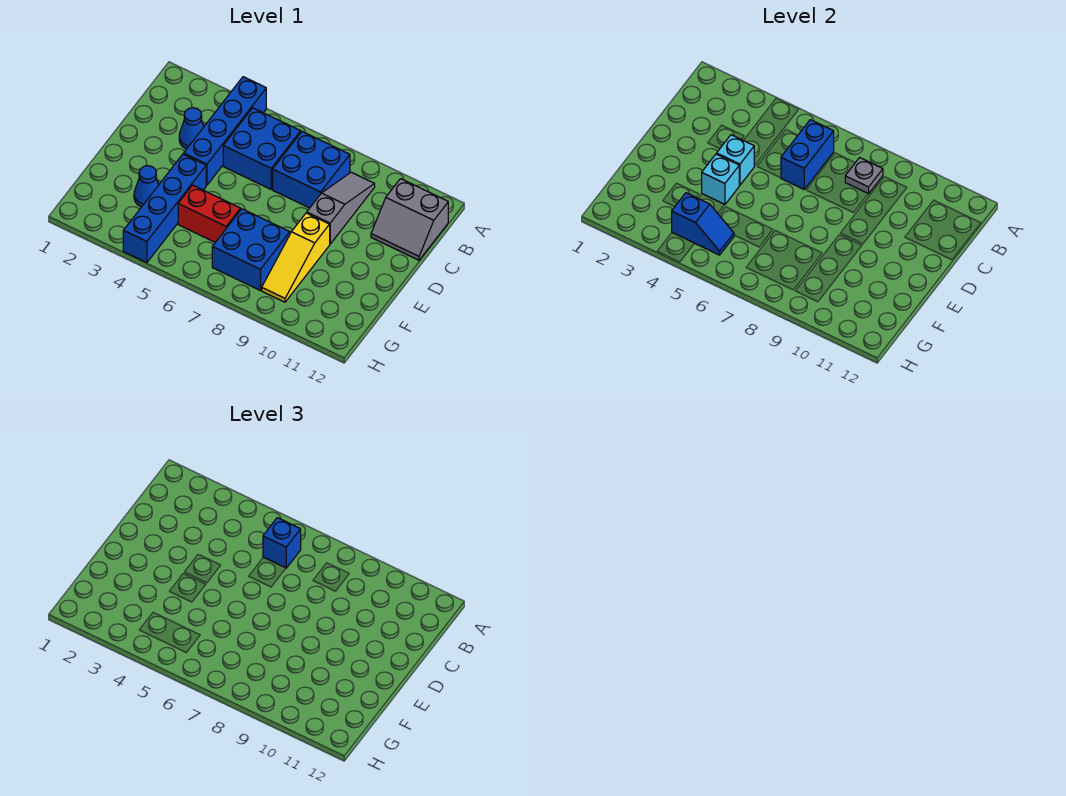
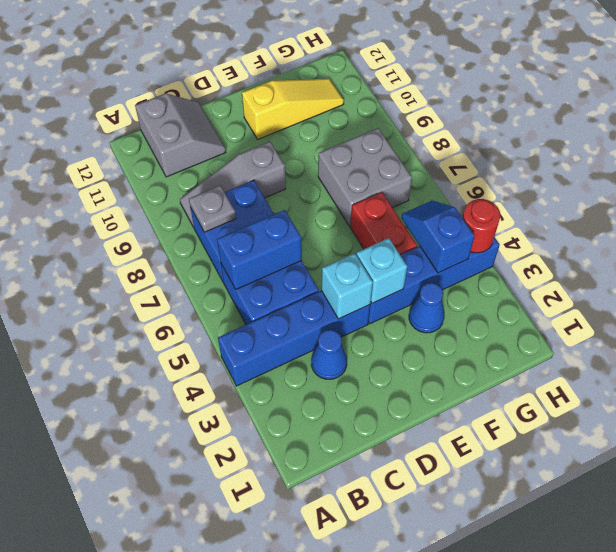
blue 1x1 brick [263,518,301,568] -> none
yellow 1x3 slope [262,213,330,302] -> yellow 1x3 slope moved to [242,79,344,139]
blue 2x2 brick [212,209,290,291] -> grey 2x2 brick [318,128,412,226]
none -> red 1x1 round brick [463,199,500,253]

